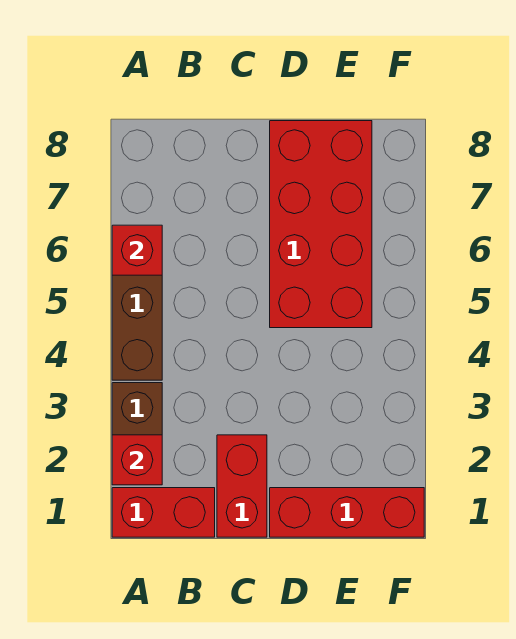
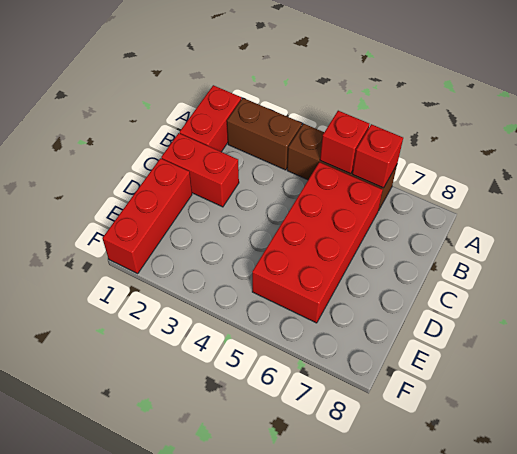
red 1x1 brick [112,435,162,485] -> red 1x1 brick moved to [320,111,369,174]
red 2x4 brick [270,121,372,328] -> red 2x4 brick turned to [252,162,383,323]

